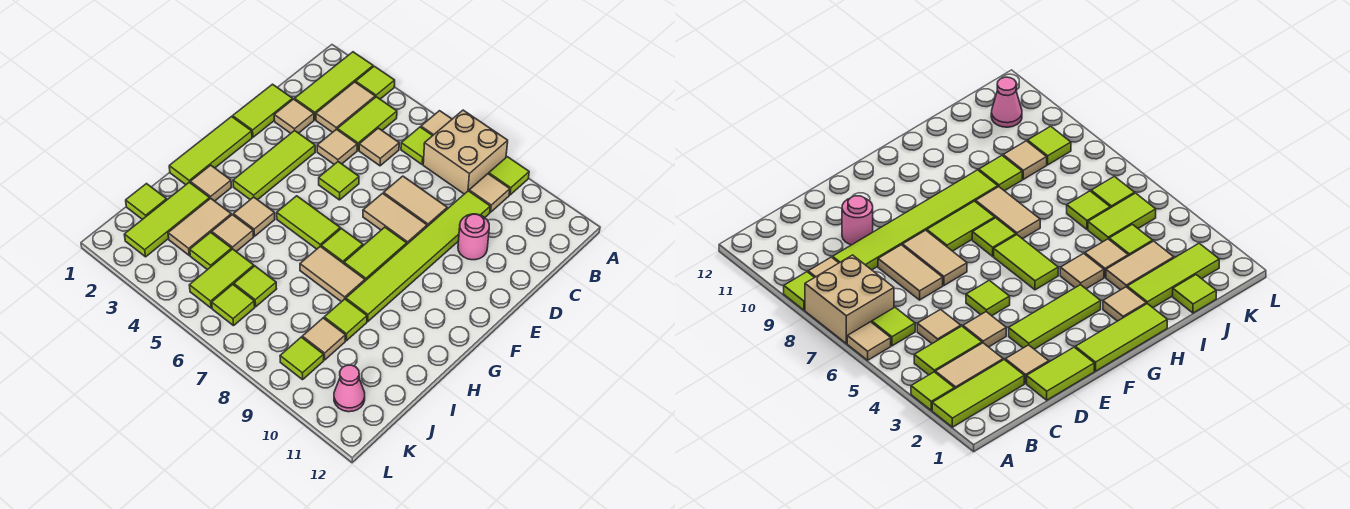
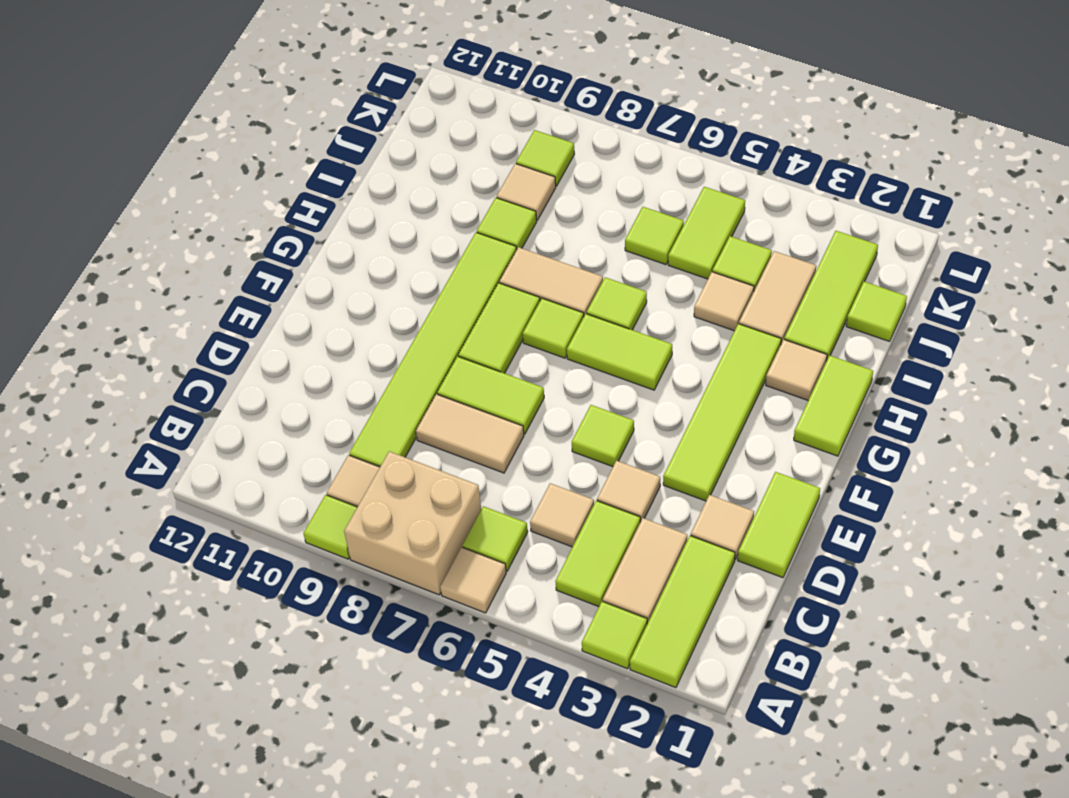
pink 1x1 round brick [458,214,489,260] -> none
lime 1x3 tile [233,131,315,200] -> lime 1x4 tile [663,324,781,501]
tan 1x2 tile [363,193,427,244] -> lime 1x2 tile [437,356,544,434]
lime 1x3 tile [169,117,252,185] -> lime 1x2 tile [794,355,873,456]
tan 1x1 tile [233,197,275,236] -> none
lime 1x1 tile [212,285,255,326] -> lime 1x1 tile moved to [587,277,647,330]
pink 1x1 cone [334,365,365,412] -> none

